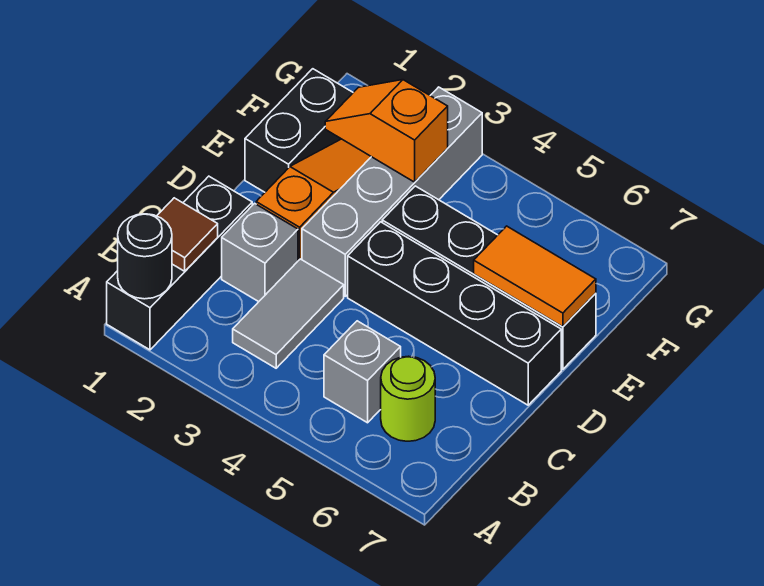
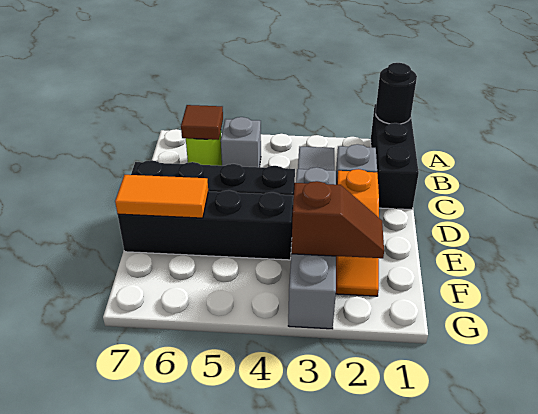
brown 1x1 tile [157,198,218,271] -> brown 1x1 tile moved to [181,105,223,140]
black 1x2 brick [245,69,353,192] -> none
orange 1x2 slope [325,80,448,182] -> brown 1x2 slope [291,181,384,258]

